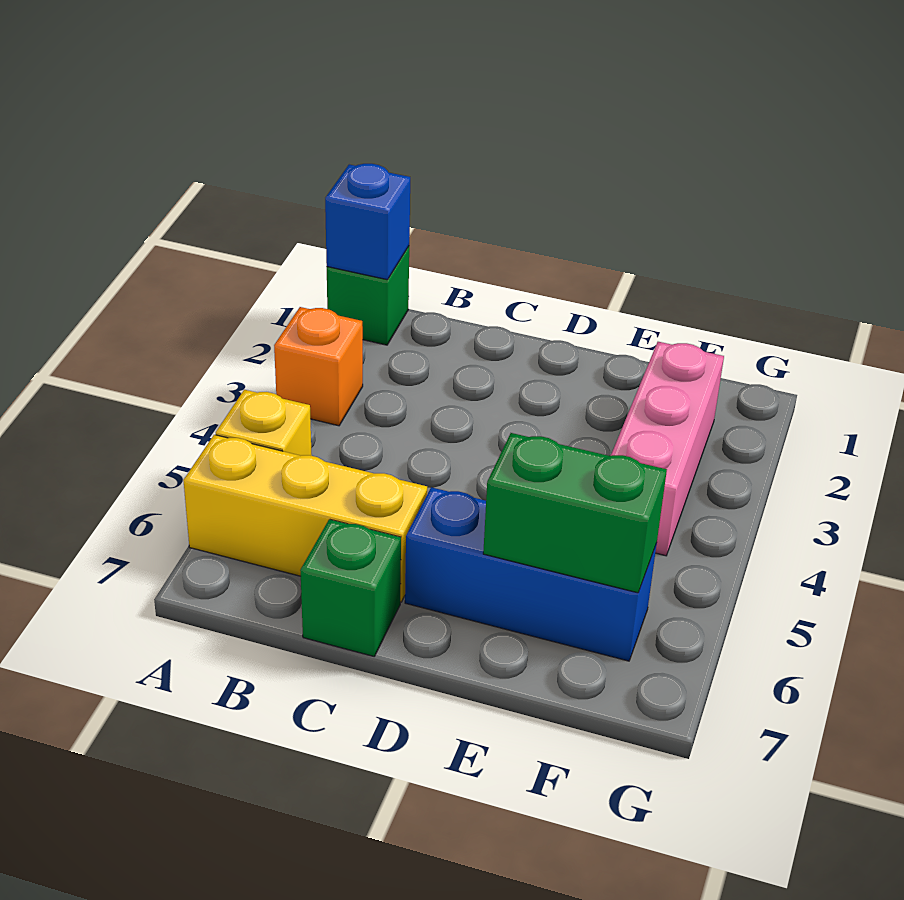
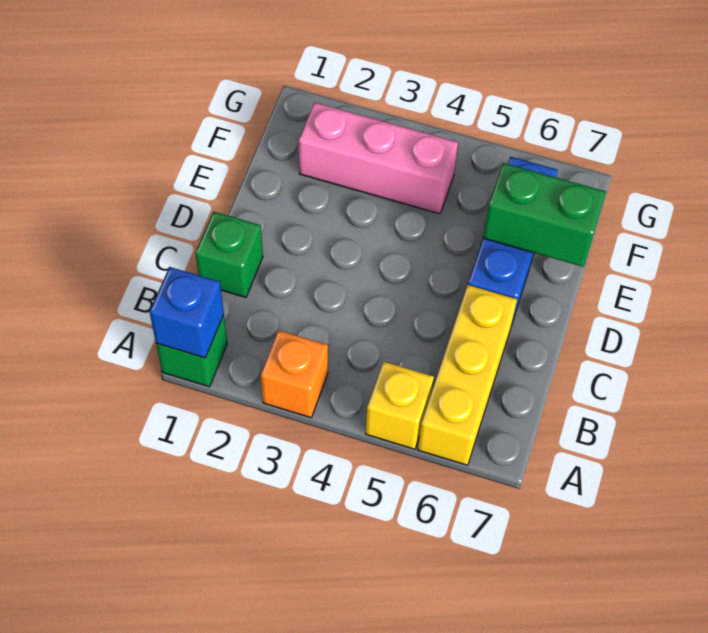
green 1x1 brick [300,519,401,656] -> green 1x1 brick moved to [195,212,263,297]
green 1x2 brick [483,433,667,593] -> green 1x2 brick turned to [483,163,606,267]

